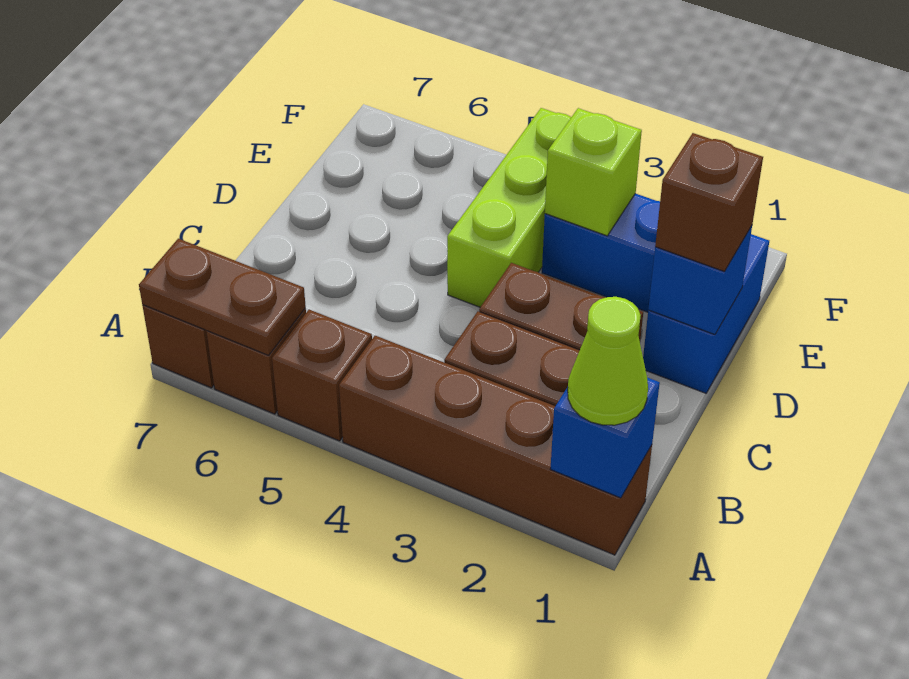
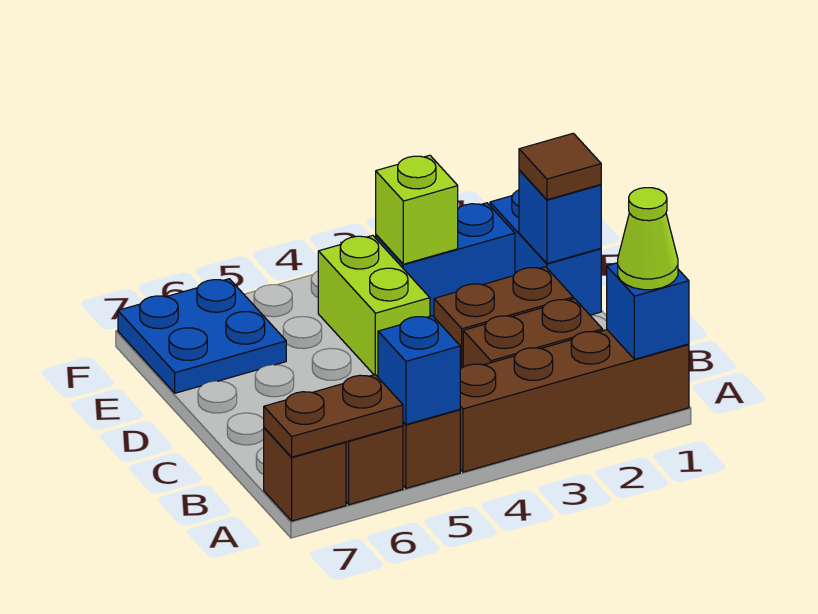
none -> blue 1x1 brick [378,316,460,425]
brown 1x1 brick [655,133,763,272] -> brown 1x1 tile [519,133,601,200]
lime 1x3 brick [447,108,571,307] -> lime 1x2 brick [318,235,430,376]
none -> blue 2x2 plate [118,279,286,393]

